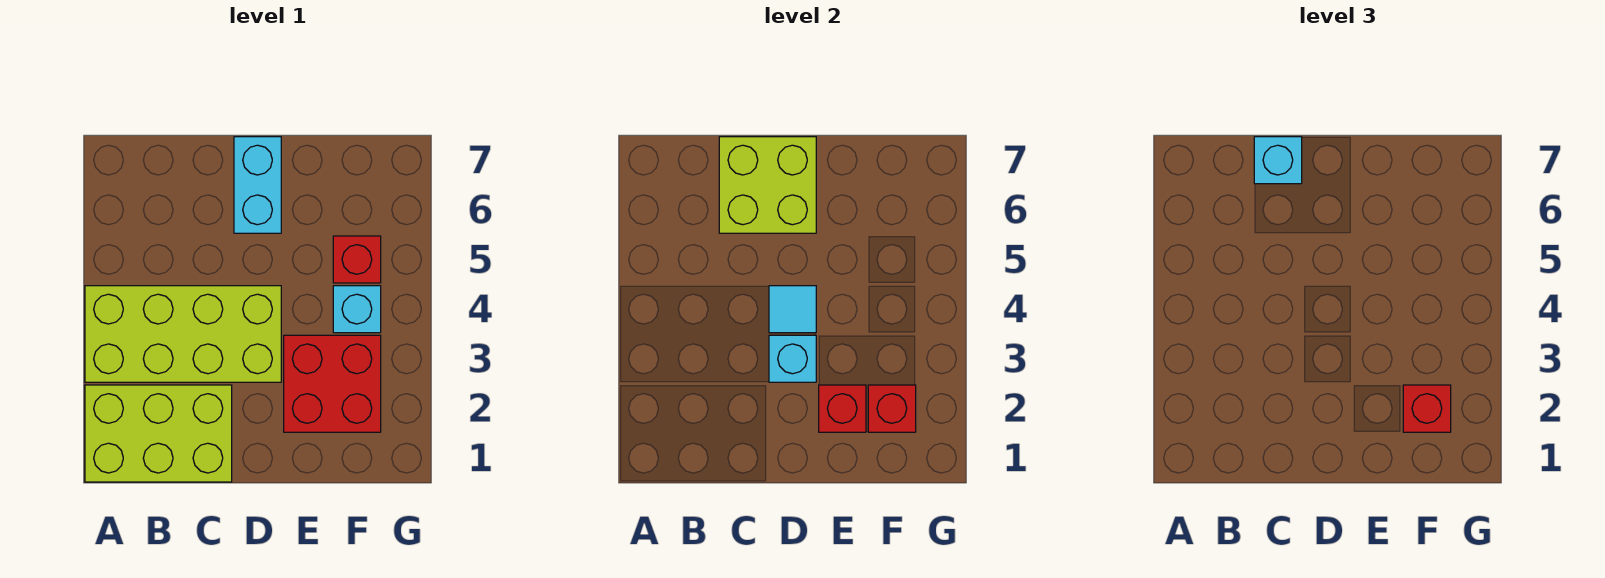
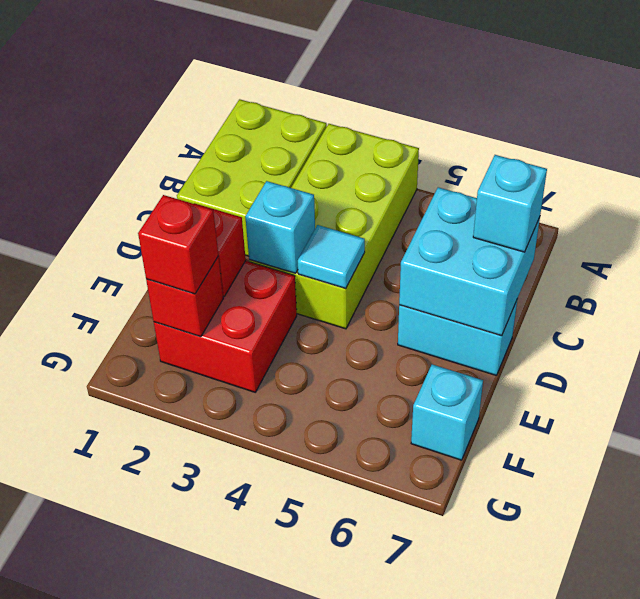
lime 2x2 brick [719,137,816,233] -> cyan 2x2 brick [399,187,540,336]
cyan 1x1 brick [333,286,381,333] -> cyan 1x1 brick moved to [411,364,483,460]
red 1x1 brick [333,236,381,283] -> none

